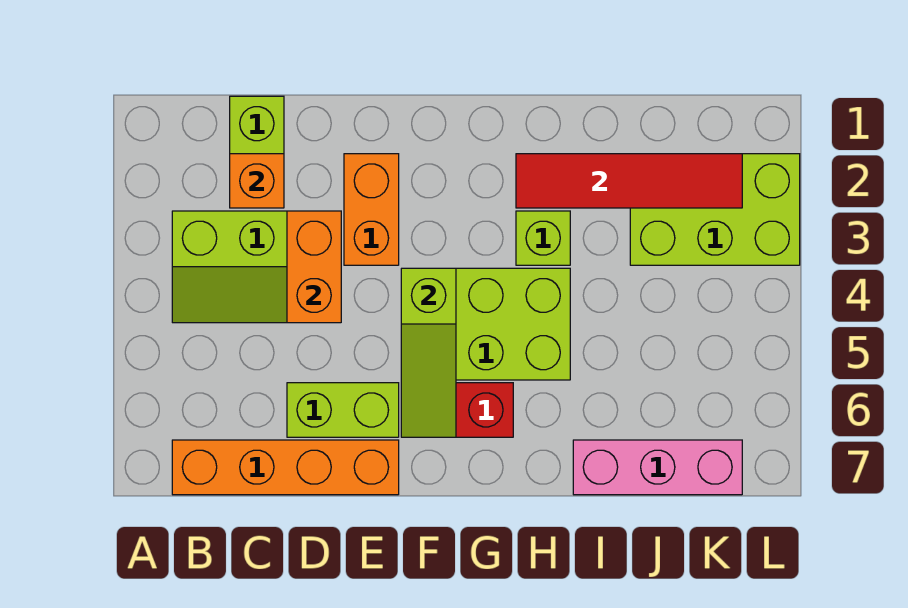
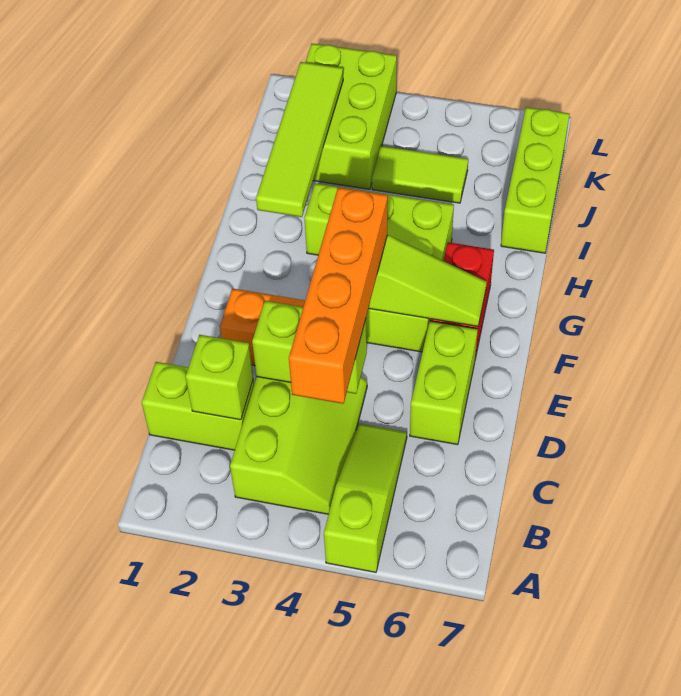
none -> lime 1x3 slope [324,424,407,572]
orange 1x4 brick [172,440,399,495] -> orange 1x4 brick moved to [289,187,388,404]
orange 1x1 brick [230,154,284,208] -> lime 1x1 brick [186,335,253,420]
orange 1x2 brick [287,211,341,323] -> lime 1x2 brick [252,301,367,394]
red 1x4 tile [516,154,742,208] -> lime 1x4 tile [256,62,343,217]
pink 1x3 brick [573,440,742,495] -> lime 1x3 brick [501,107,569,253]
none -> lime 1x2 tile [372,146,468,203]

